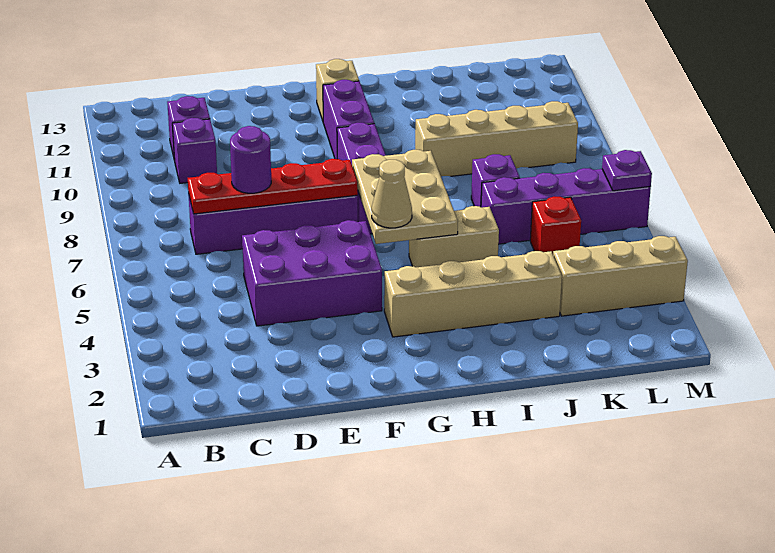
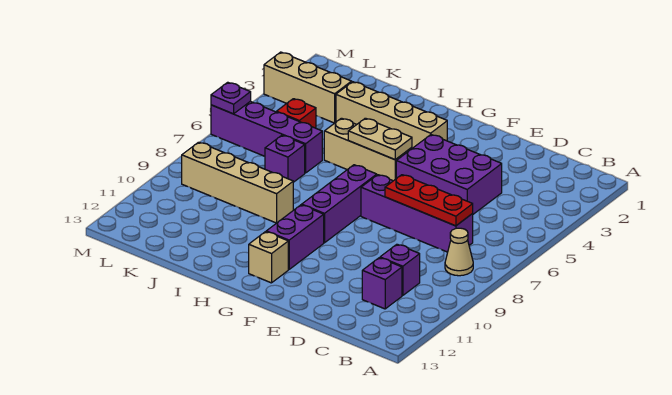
red 1x4 plate [188,159,358,214] -> red 1x3 plate [385,175,473,226]
purple 1x1 round brick [230,126,271,193] -> none
tan 2x3 plate [352,150,458,244] -> tan 1x2 plate [348,118,412,160]
tan 1x1 cone [372,160,412,228] -> tan 1x1 cone moved to [445,228,473,276]
tan 1x2 brick [409,206,499,267] -> tan 1x3 brick [324,118,412,181]

